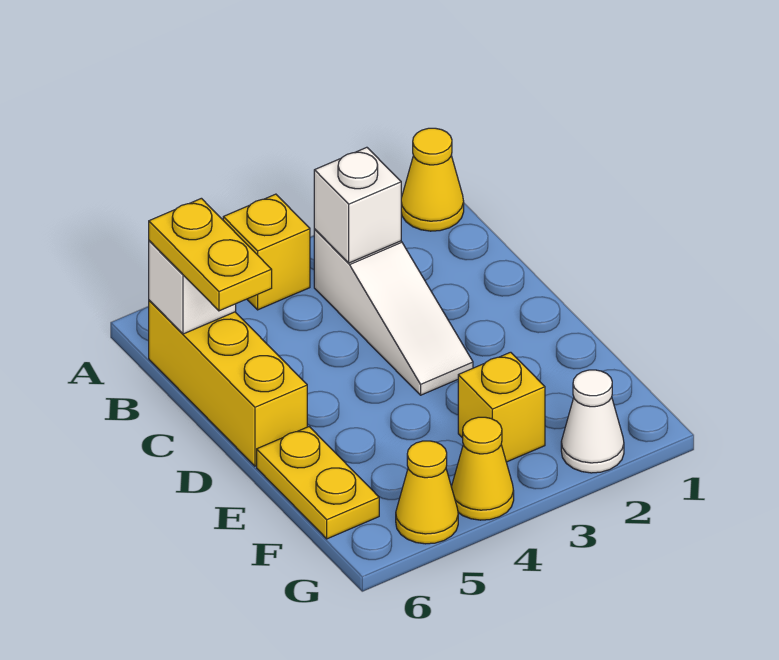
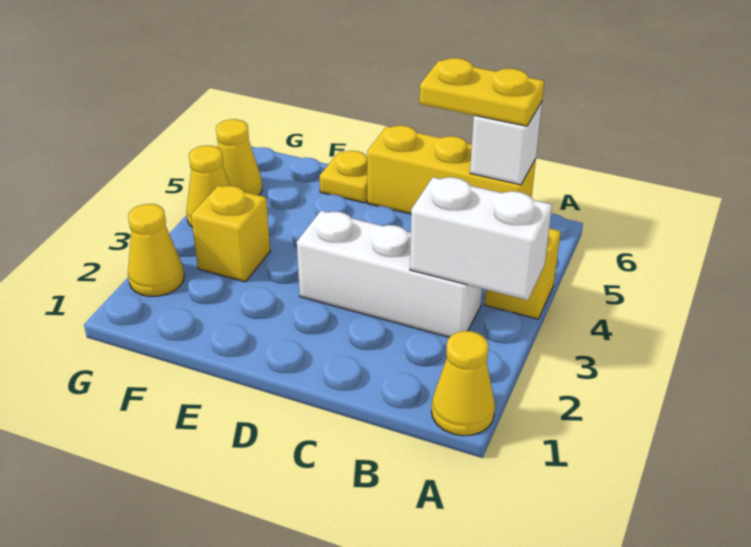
white 1x3 slope [314,230,473,395] -> white 1x3 brick [297,211,482,338]
white 1x1 brick [314,147,401,263] -> white 1x2 brick [410,177,552,300]
yellow 1x2 plate [257,427,379,539] -> yellow 1x1 plate [320,151,367,203]
white 1x1 cone [561,370,624,473] -> yellow 1x1 cone [128,204,184,297]

